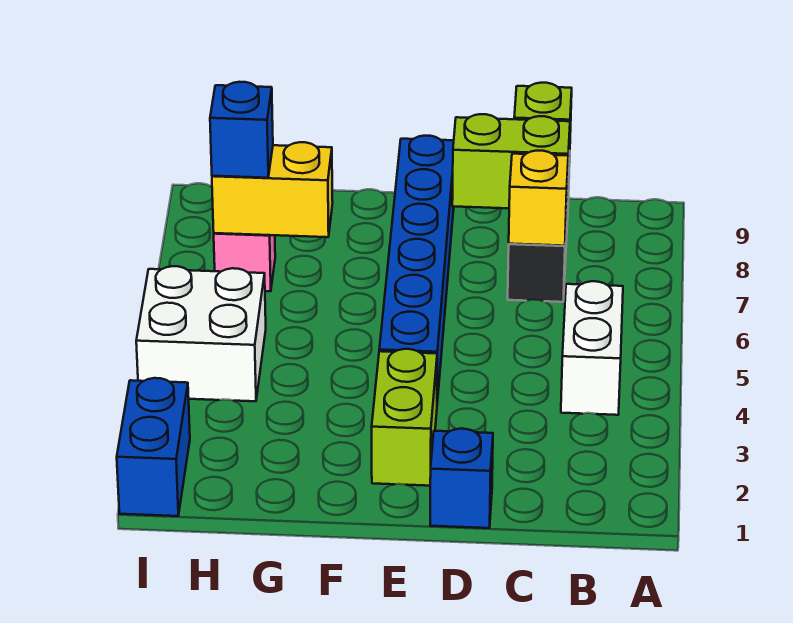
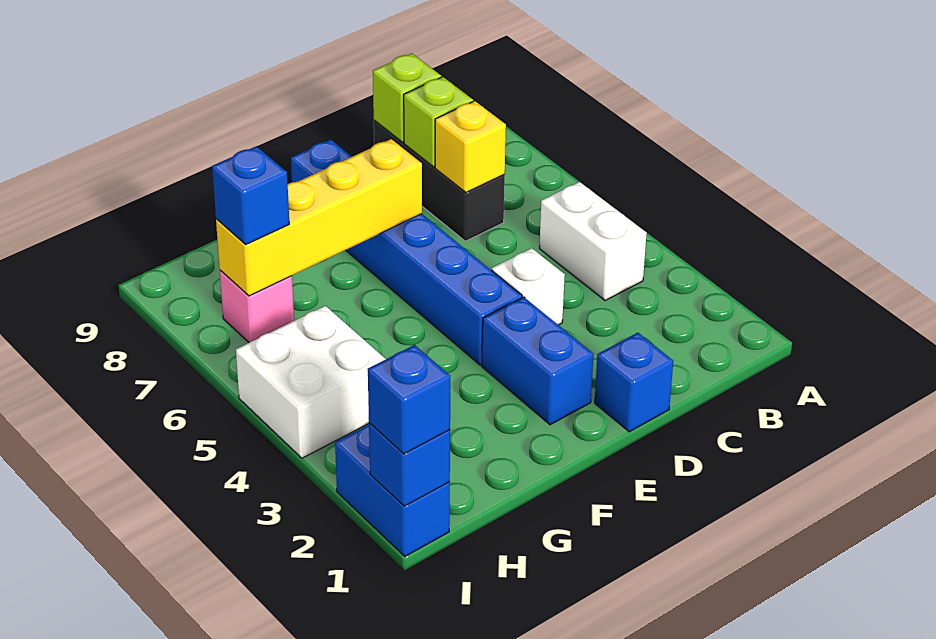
lime 1x2 brick [452,114,570,208] -> lime 1x1 brick [404,77,473,167]
none -> white 1x1 brick [492,248,565,325]
lime 1x2 brick [372,349,437,486] -> blue 1x2 brick [482,297,594,425]
yellow 1x2 brick [212,142,333,237] -> yellow 1x4 brick [216,139,422,296]
none -> blue 1x1 brick [369,423,450,506]
none -> blue 1x1 brick [368,345,450,454]

